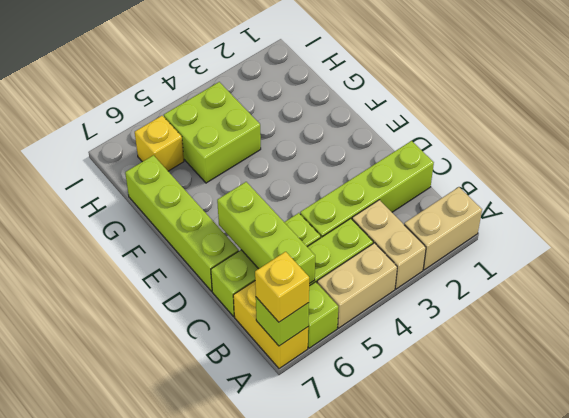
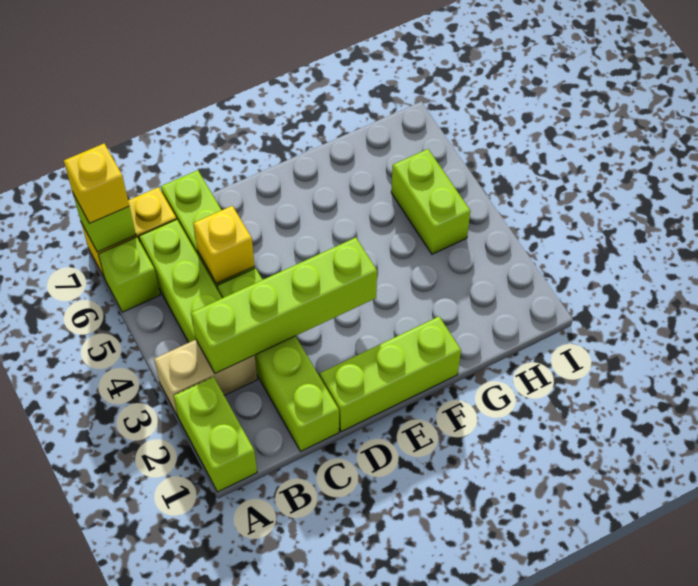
tan 1x2 brick [404,187,482,270] -> lime 1x2 brick [174,377,257,492]
tan 1x2 brick [317,243,397,328] -> none
lime 1x3 brick [217,182,315,284] -> lime 1x3 brick moved to [320,317,461,432]
lime 1x4 brick [125,155,239,291] -> lime 1x4 brick moved to [191,238,377,373]
lime 2x2 brick [164,82,261,183] -> lime 1x2 brick [391,149,470,254]
yellow 1x1 brick [135,116,184,171] -> yellow 1x1 brick moved to [193,206,255,284]

